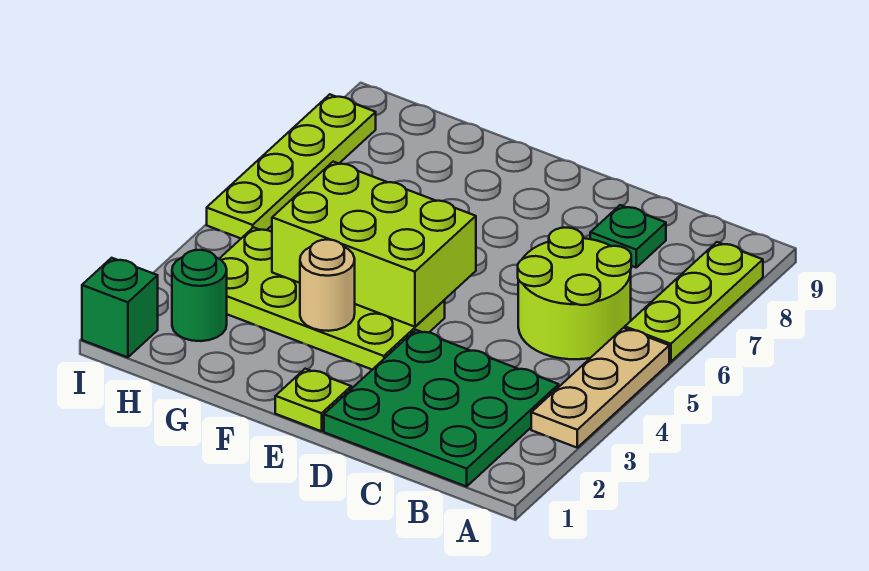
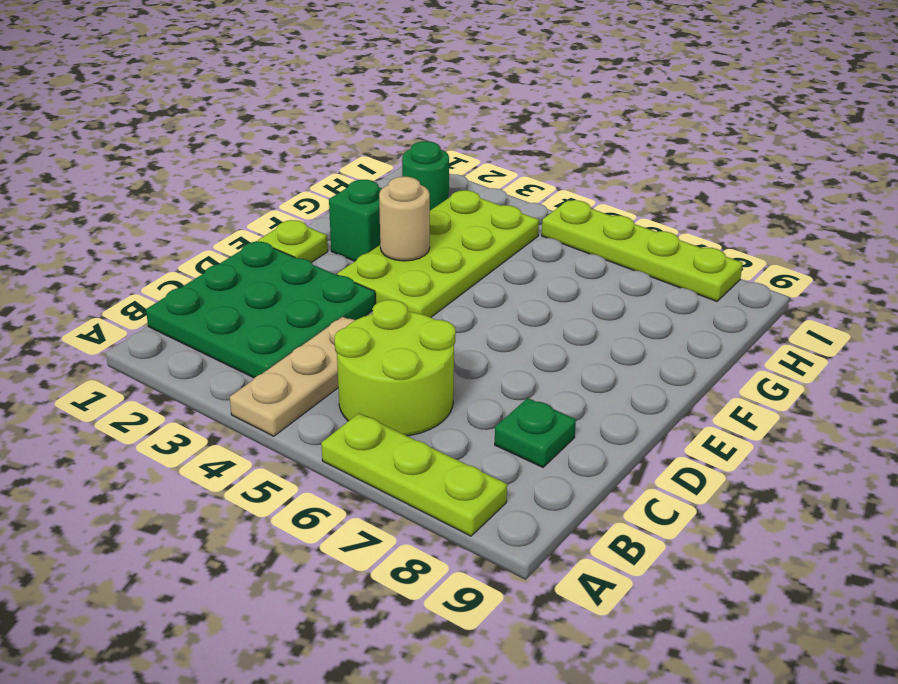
tan 1x3 plate [531,328,669,448] -> tan 1x3 plate turned to [230,317,355,436]
lime 2x3 brick [272,162,476,327] -> none
green 1x1 brick [82,258,158,357] -> green 1x1 brick moved to [329,180,382,261]

